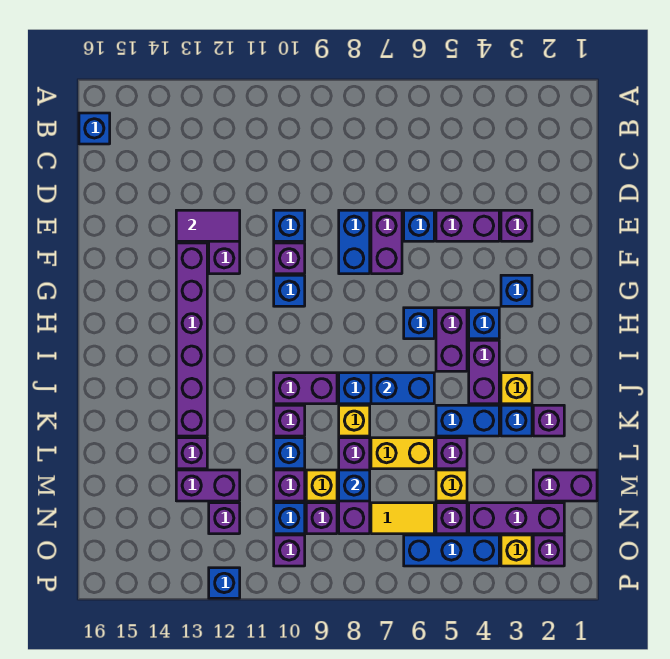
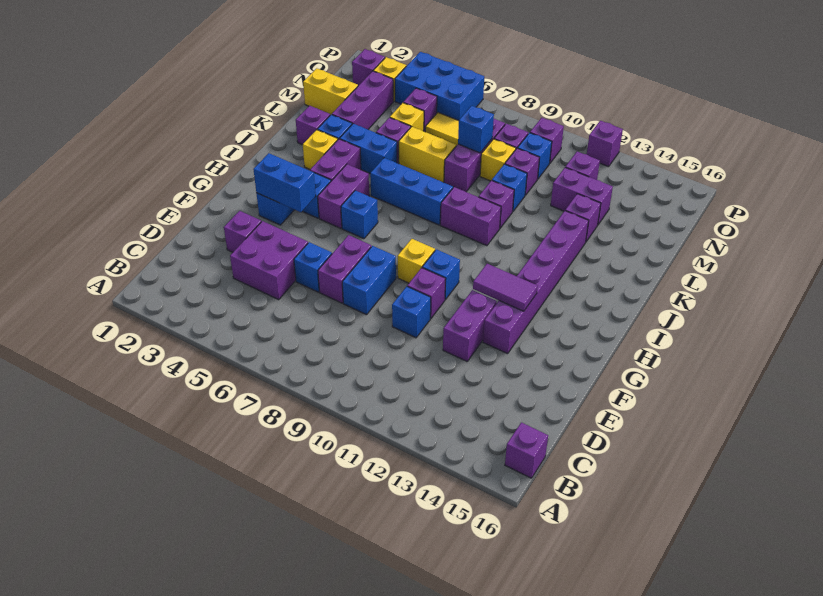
blue 1x1 brick [79,113,110,144] -> purple 1x1 brick [505,422,548,478]
purple 1x2 brick [436,210,499,241] -> purple 2x2 brick [230,221,308,300]
purple 1x2 tile [176,210,240,241] -> purple 1x2 tile moved to [473,264,538,311]
blue 1x2 brick [371,373,434,404] -> blue 1x2 brick moved to [253,153,316,212]
yellow 1x1 brick [339,405,370,436] -> yellow 1x1 brick moved to [398,239,435,283]
purple 1x2 brick [533,470,597,501] -> yellow 1x2 brick [303,68,358,115]
purple 1x3 brick [469,503,564,534] -> purple 1x3 brick turned to [332,71,393,129]
blue 1x3 brick [404,535,499,566] -> blue 2x3 brick [395,52,484,121]
blue 1x1 brick [209,568,240,598] -> purple 1x1 brick [587,121,623,167]

